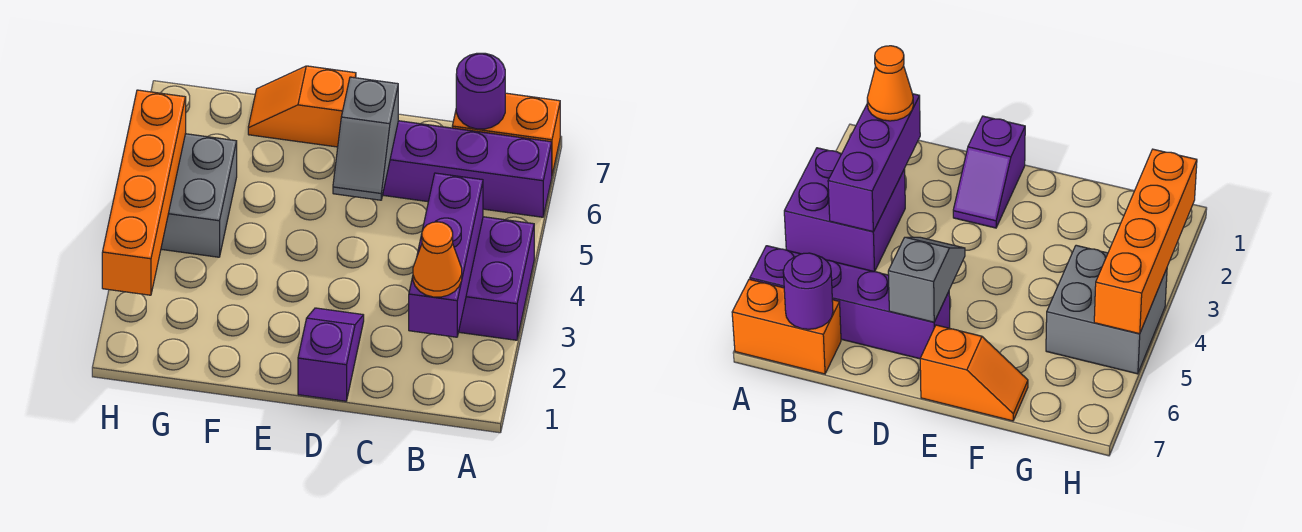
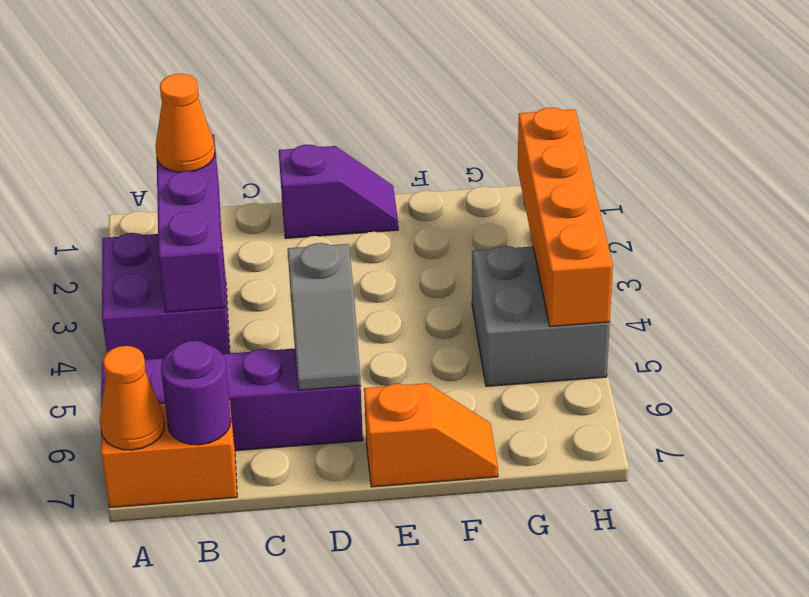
none -> orange 1x1 cone [100,346,164,450]
purple 1x2 slope [298,308,364,401] -> purple 1x2 slope turned to [279,145,398,238]
grey 1x2 slope [333,77,398,200] -> grey 1x2 slope turned to [288,243,361,390]

